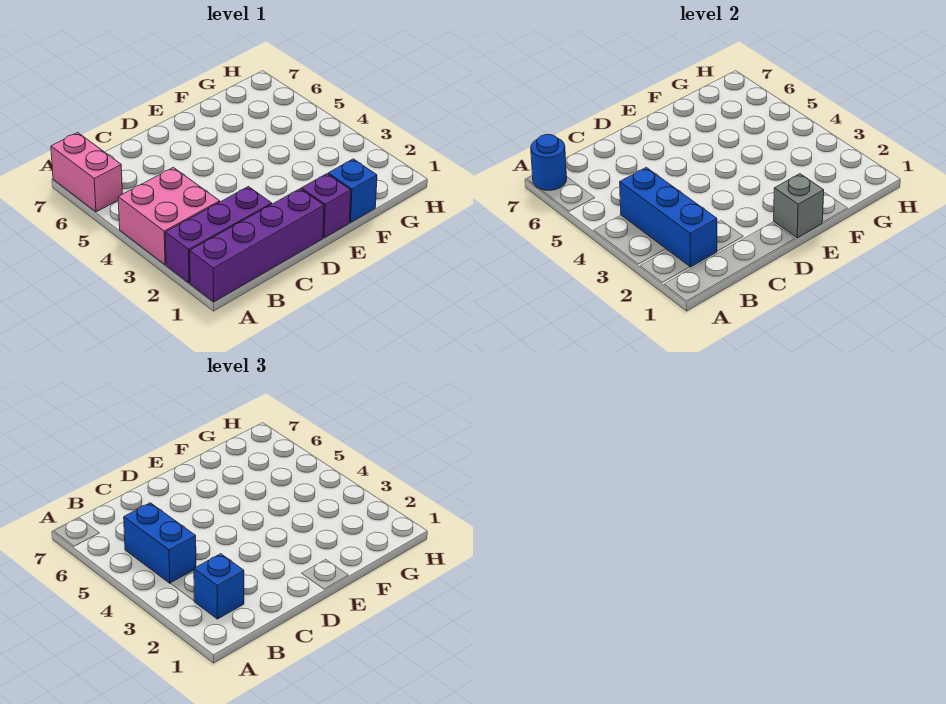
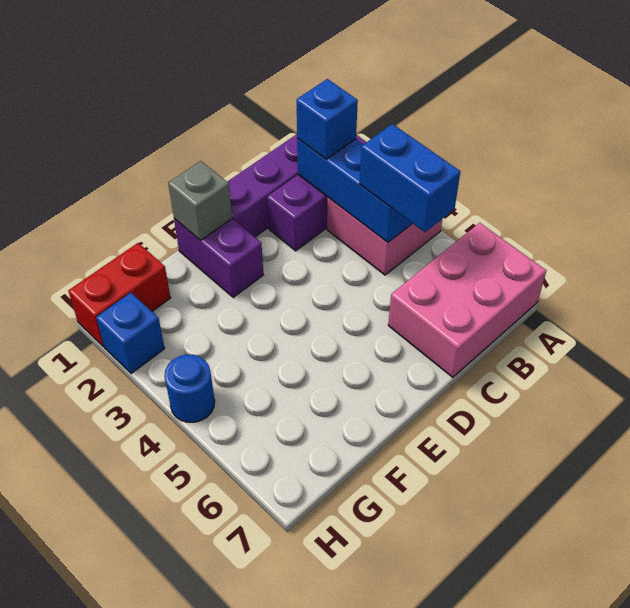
pink 1x2 brick [51,133,122,212] -> pink 2x3 brick [388,223,546,377]
blue 1x1 round brick [531,135,567,190] -> blue 1x1 round brick moved to [164,355,215,422]
purple 1x1 brick [301,174,351,238] -> purple 1x2 brick [174,219,263,297]
blue 1x1 brick [328,159,377,222] -> blue 1x1 brick moved to [96,293,165,374]
none -> red 1x2 brick [68,243,171,347]

